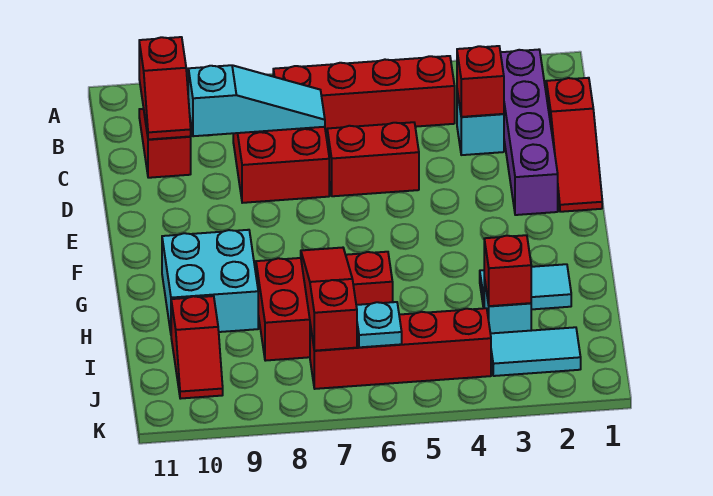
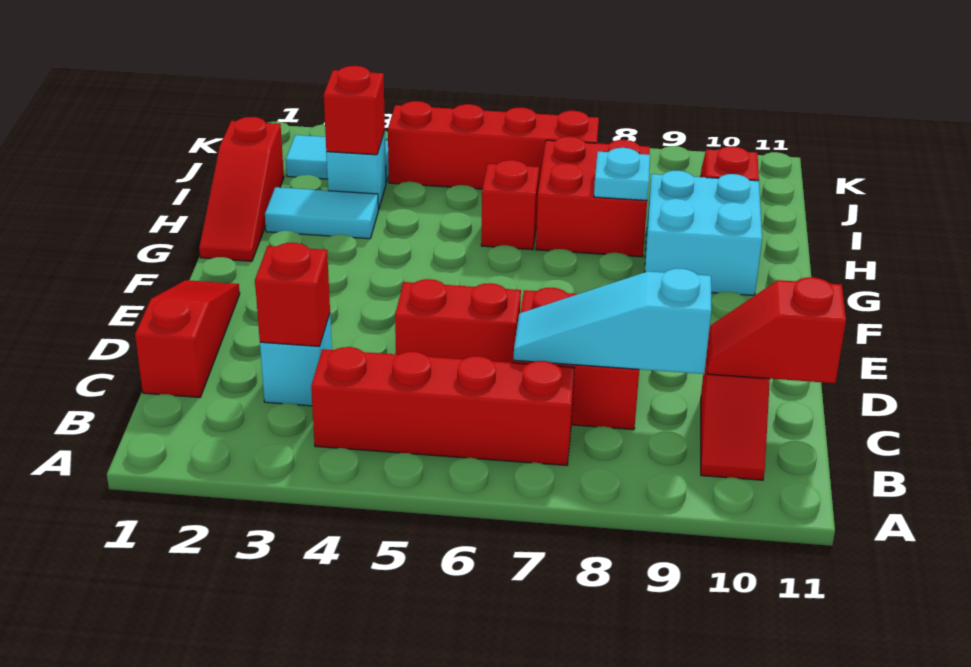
purple 1x4 brick [500,50,558,215] -> none
red 1x2 slope [139,37,191,139] -> red 1x2 slope turned to [707,277,846,383]
red 1x3 slope [301,248,357,351] -> red 1x3 slope moved to [199,117,284,261]
cyan 1x1 plate [356,302,402,347] -> cyan 1x1 plate moved to [594,148,650,200]

